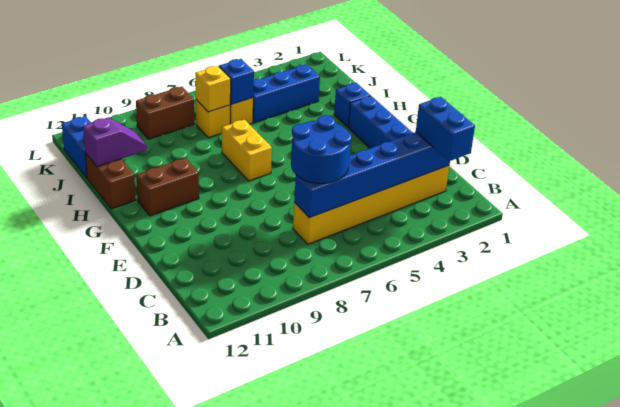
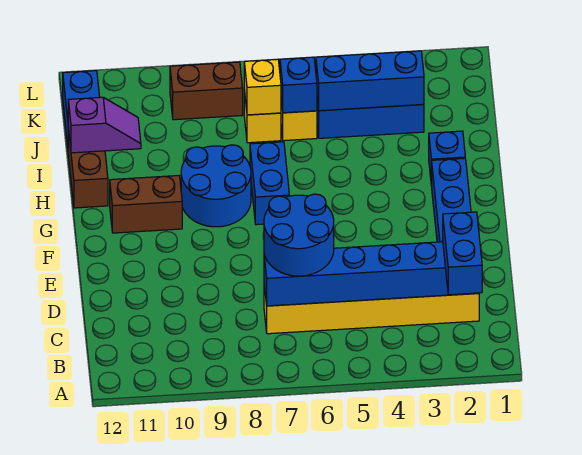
yellow 1x2 brick [222,120,272,181] -> blue 1x2 brick [250,142,289,225]
none -> blue 2x2 round brick [181,145,251,227]
none -> blue 1x3 brick [316,51,424,111]

